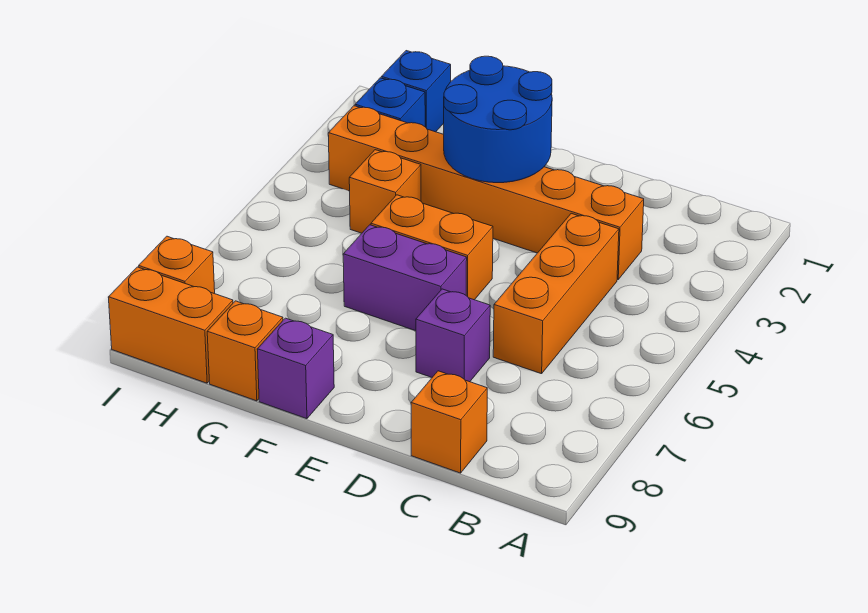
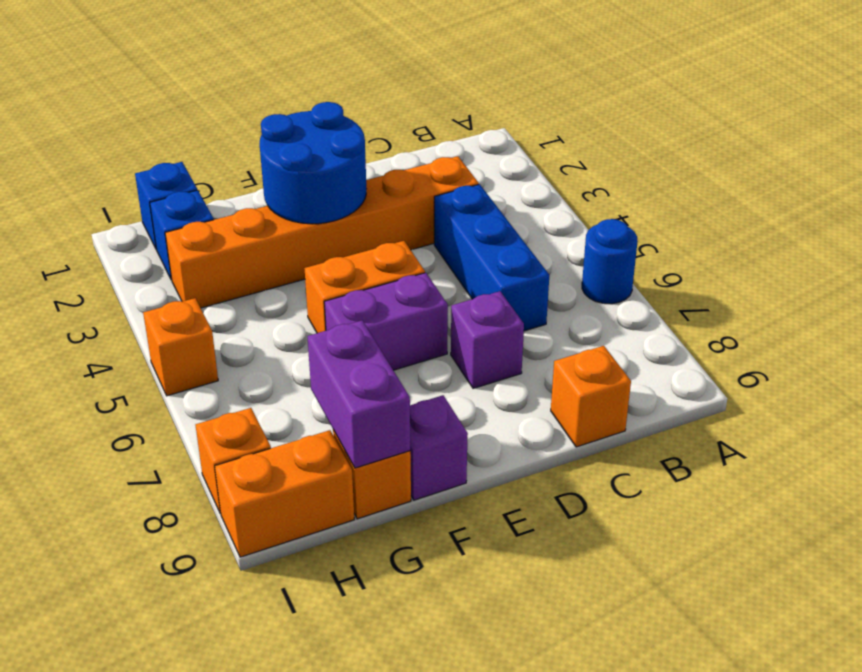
none -> blue 1x1 round brick [582,219,638,304]
orange 1x3 brick [493,213,619,374] -> blue 1x3 brick [434,184,549,331]
orange 1x1 brick [349,150,421,233] -> orange 1x1 brick moved to [143,298,218,396]
none -> purple 1x2 brick [307,320,410,468]

